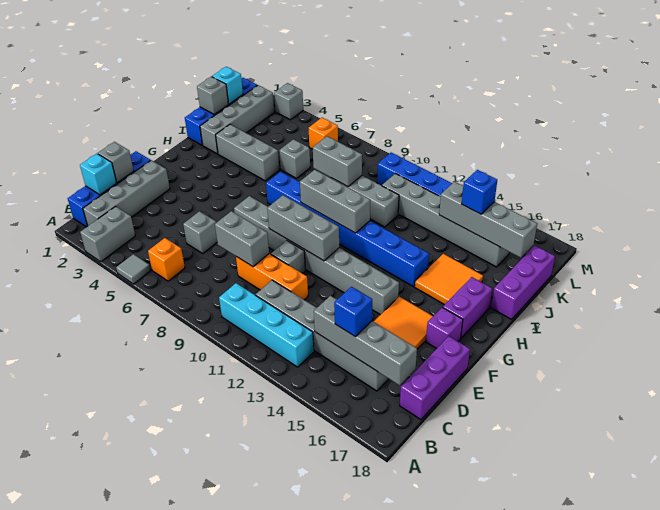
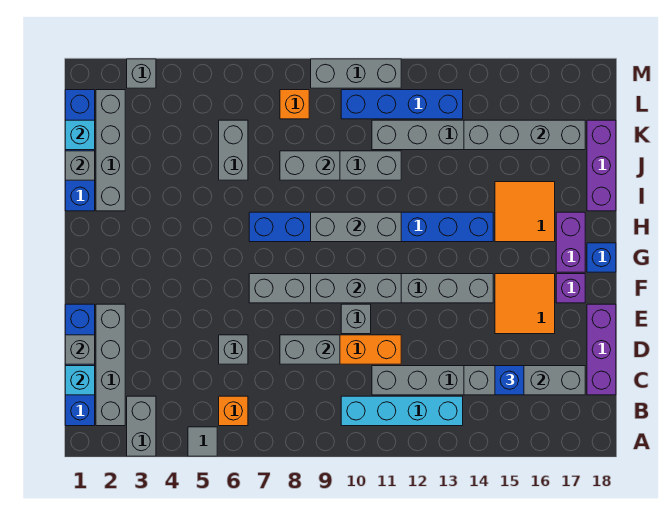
grey 1x3 brick [216,124,279,181] -> grey 1x3 brick moved to [311,59,401,88]
grey 1x1 brick [279,139,310,178] -> grey 1x2 brick [219,120,248,180]
blue 1x1 brick [462,170,497,214] -> blue 1x1 brick moved to [587,243,616,272]
orange 1x1 brick [309,118,338,149] -> orange 1x1 brick moved to [280,90,309,119]

